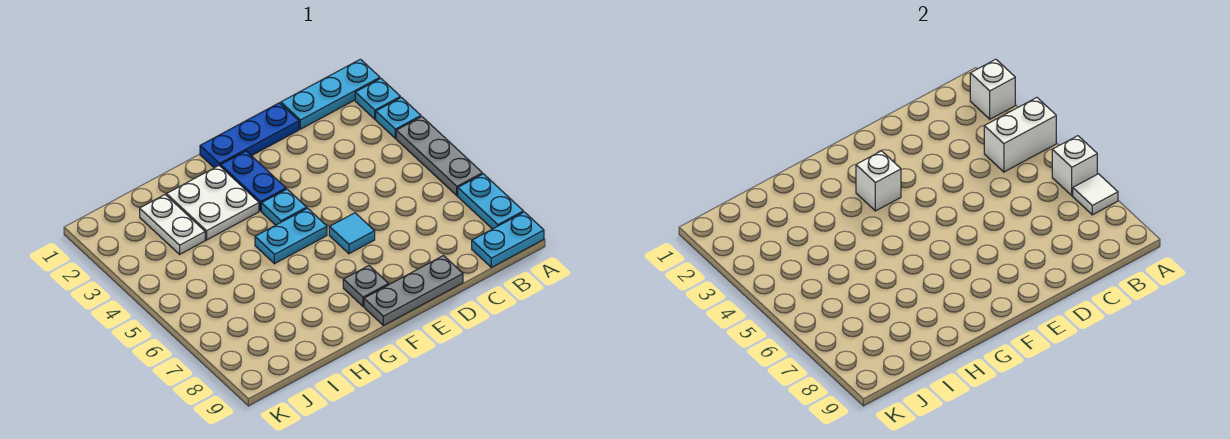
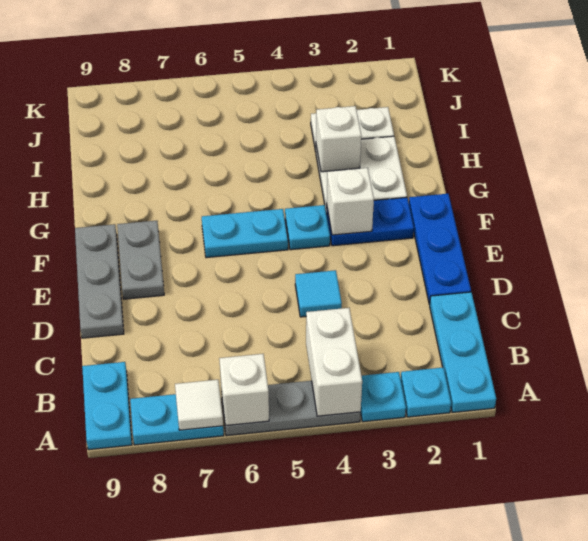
white 1x1 brick [970,59,1015,119] -> white 1x1 brick moved to [316,106,361,172]
cyan 1x1 tile [329,213,375,254] -> cyan 1x1 tile moved to [295,270,342,317]
cyan 1x2 plate [255,208,327,264] -> cyan 1x2 plate turned to [202,209,288,258]
grey 1x1 plate [343,266,389,306] -> grey 1x2 plate [117,221,164,299]

